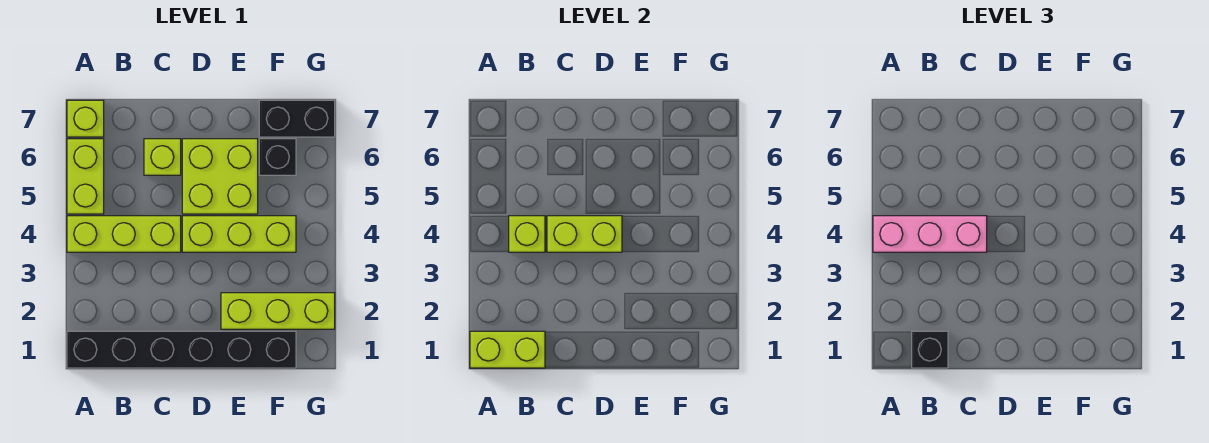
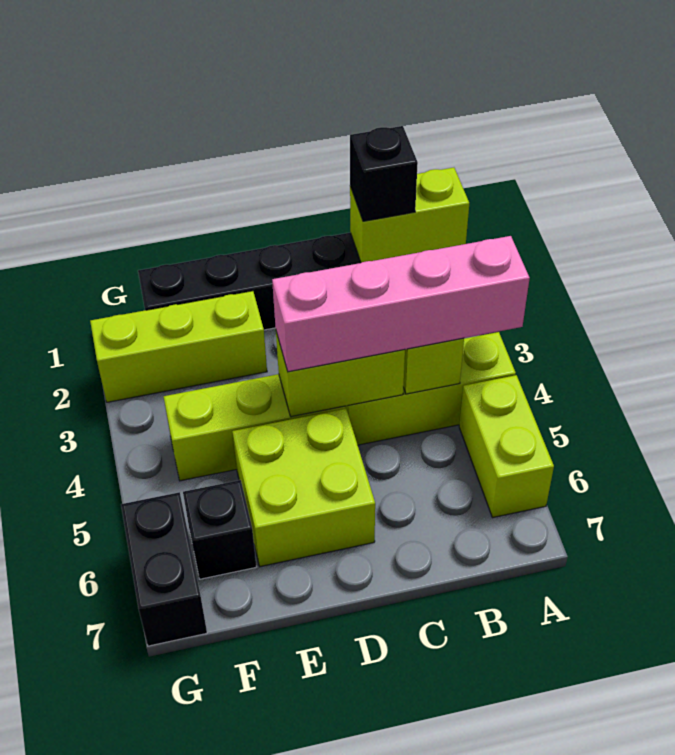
pink 1x3 brick [873,216,987,252] -> pink 1x4 brick [272,236,530,372]
lime 1x1 brick [67,100,104,137] -> none
lime 1x1 brick [144,139,181,175] -> none
black 1x2 brick [259,100,335,137] -> black 1x2 brick turned to [121,492,207,646]

